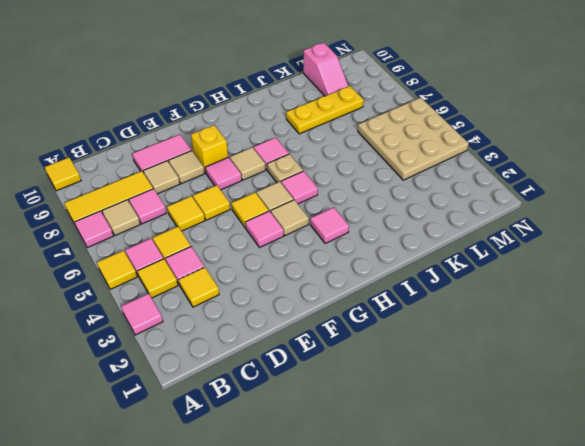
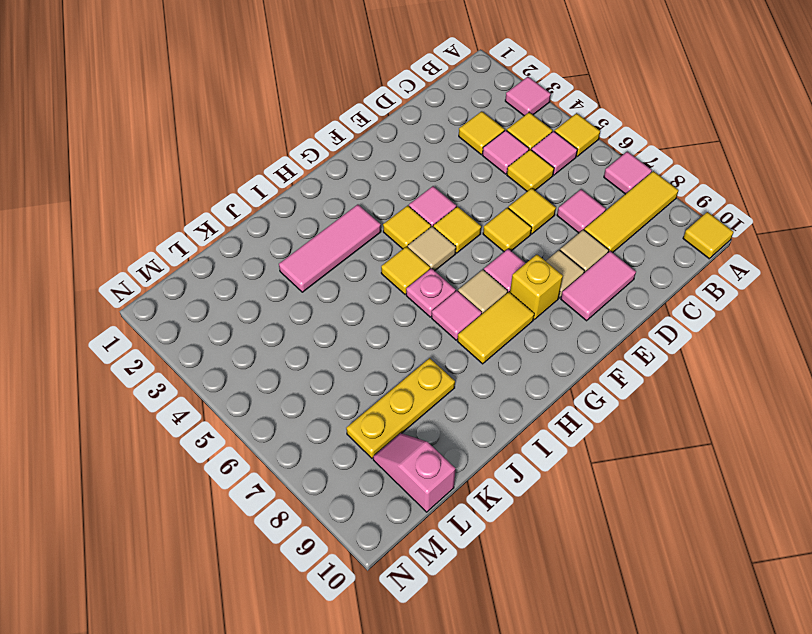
tan 1x1 tile [102,200,140,236] -> none
tan 1x1 tile [271,200,309,236] -> yellow 1x1 tile [383,205,431,249]
none -> yellow 1x2 tile [457,292,534,364]
pink 1x1 tile [310,207,349,244] -> pink 1x3 tile [279,205,381,292]
pink 1x1 tile [281,171,318,204] -> yellow 1x1 tile [381,247,430,294]
tan 1x1 plate [267,154,303,183] -> pink 1x1 plate [406,268,456,317]
tan 3x3 plate [358,98,469,180] -> none

